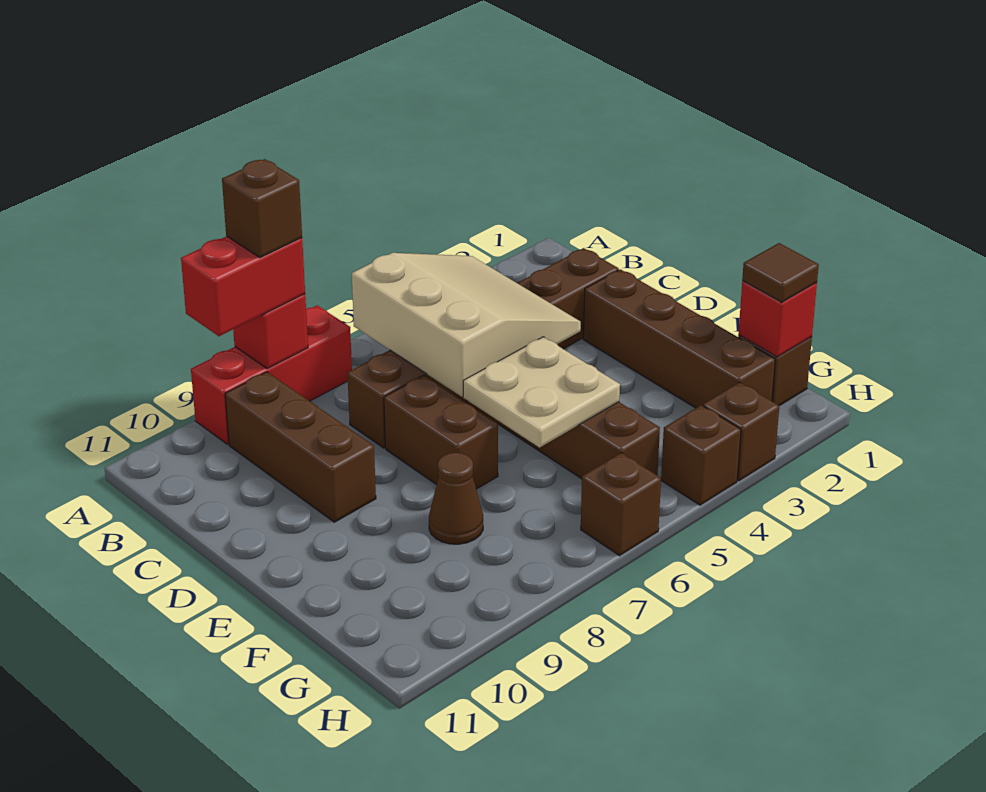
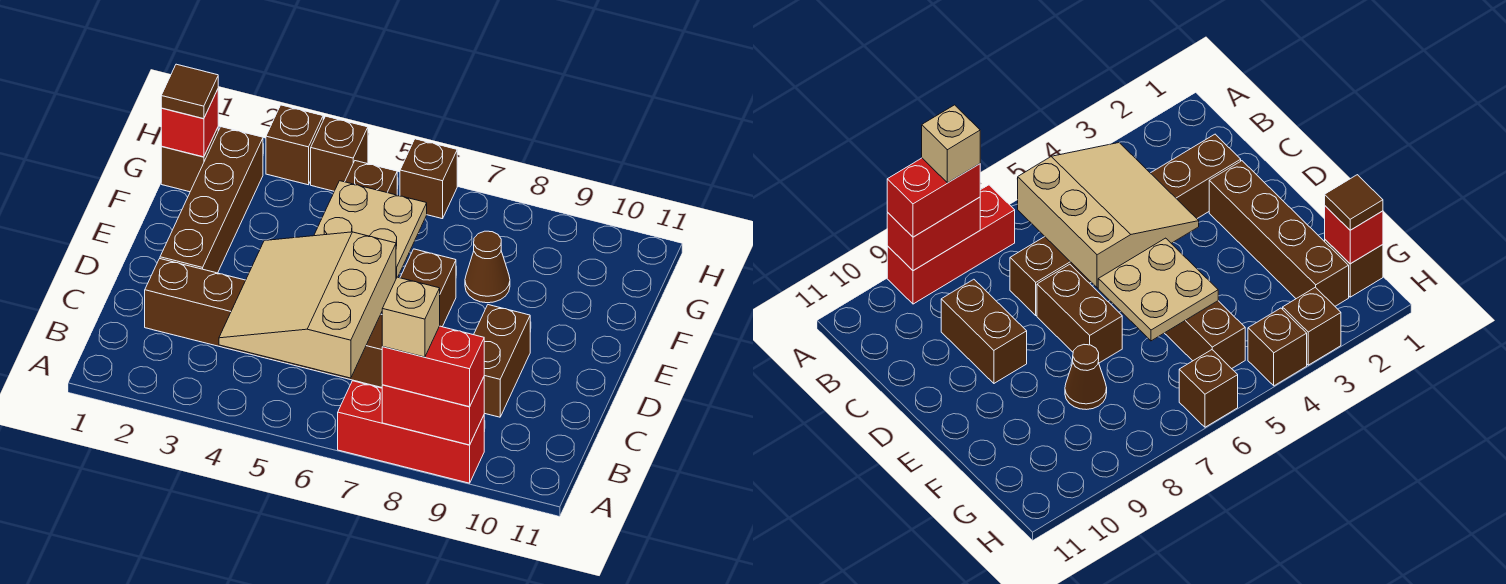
red 1x1 brick [233,294,308,369] -> red 1x2 brick [382,377,484,445]
brown 1x1 brick [222,159,302,258] -> tan 1x1 brick [382,277,440,357]
brown 1x3 brick [225,372,376,522] -> brown 1x2 brick [474,305,530,417]

